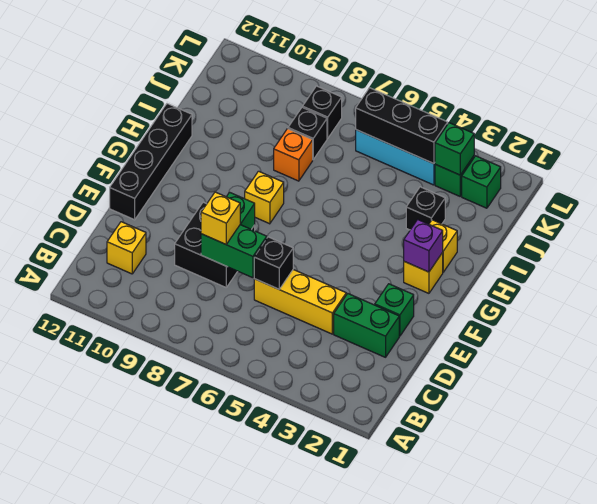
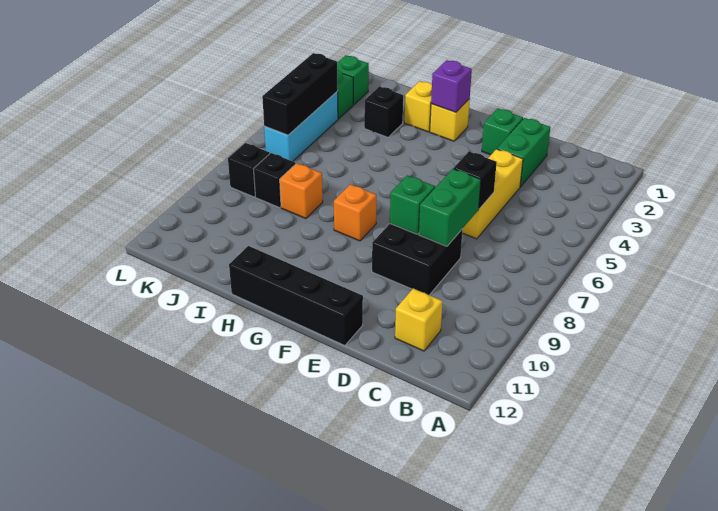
yellow 1x1 brick [201,192,240,244] -> none
yellow 1x1 brick [245,171,284,224] -> orange 1x1 brick [334,184,377,241]
green 1x1 brick [435,123,474,175] -> none

